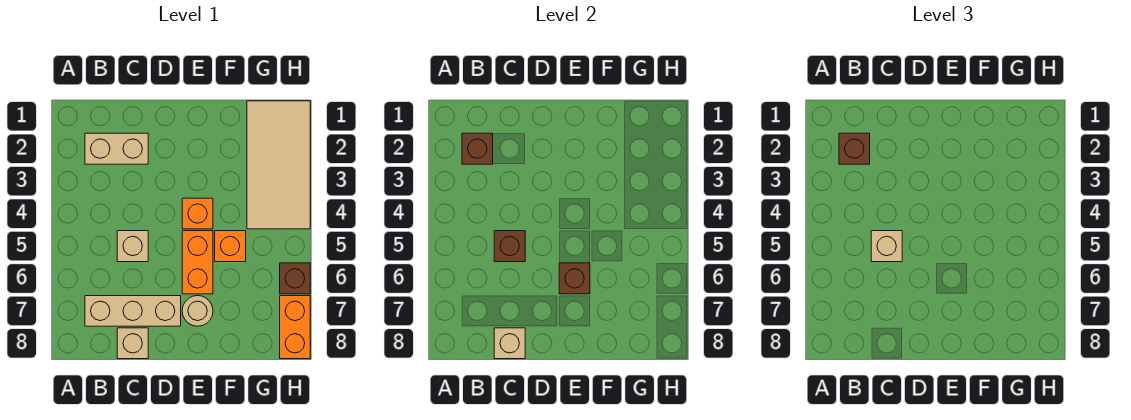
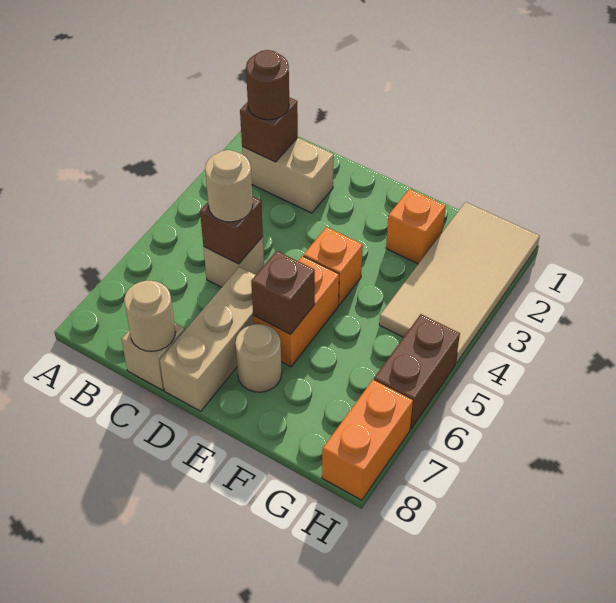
brown 1x1 brick [839,133,870,164] -> brown 1x1 round brick [246,50,289,120]
tan 1x3 brick [85,296,181,326] -> tan 1x3 brick turned to [160,267,255,411]
tan 1x1 brick [871,231,902,262] -> tan 1x1 round brick [205,150,253,222]
tan 1x1 brick [494,328,525,359] -> tan 1x1 round brick [124,281,175,351]
orange 1x1 brick [215,231,246,262] -> orange 1x1 brick moved to [386,189,446,264]
brown 1x1 brick [280,263,310,294] -> brown 1x2 brick [374,314,460,430]

